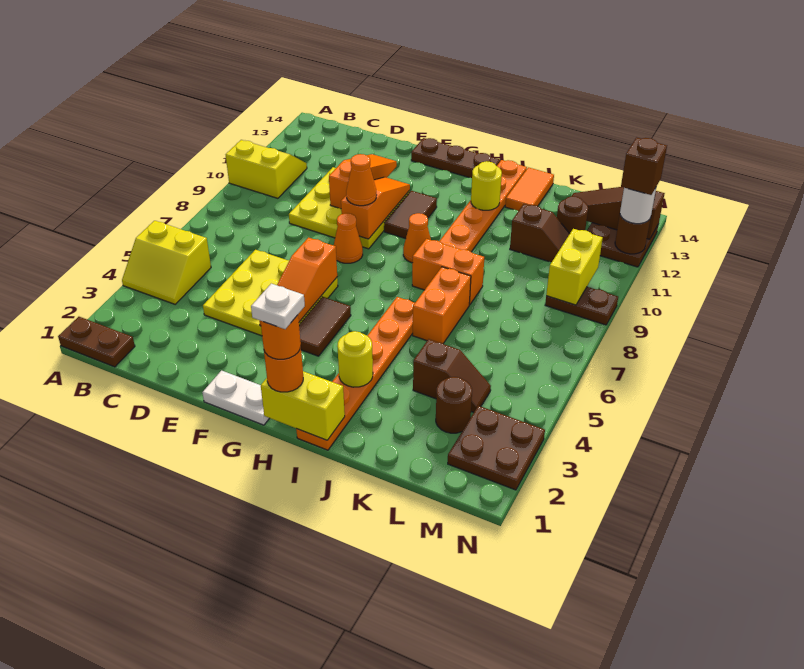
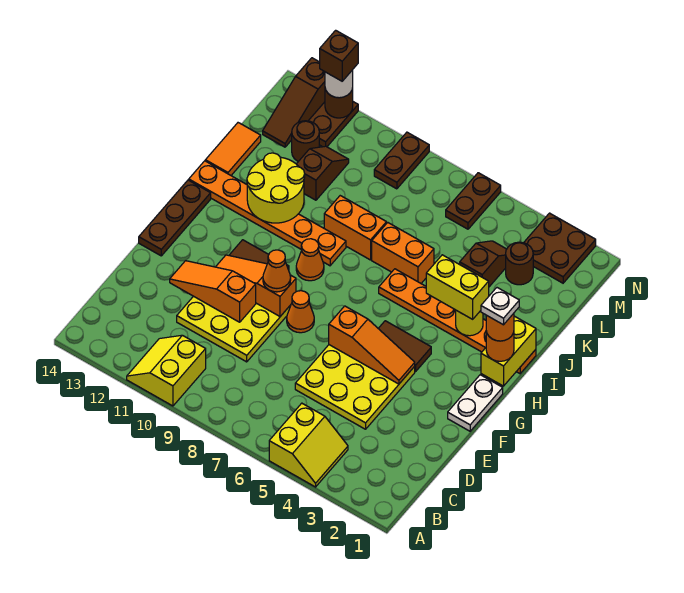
brown 1x2 plate [58,317,135,367] -> brown 1x2 plate moved to [446,173,501,229]
orange 1x2 brick [412,239,484,305] -> orange 1x2 brick turned to [324,196,386,260]
yellow 1x1 round brick [471,161,502,210] -> yellow 2x2 round brick [247,153,305,223]
orange 1x2 tile [505,167,554,211] -> orange 1x2 tile turned to [205,123,261,175]
yellow 1x2 brick [546,229,603,305] -> yellow 1x2 brick moved to [426,255,489,319]

